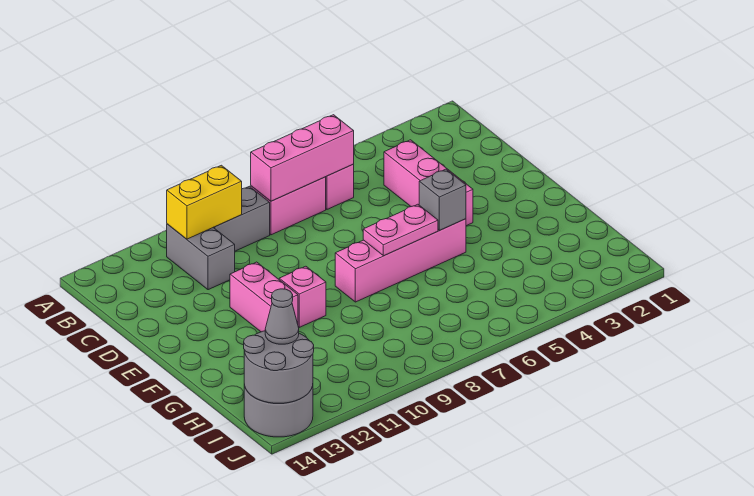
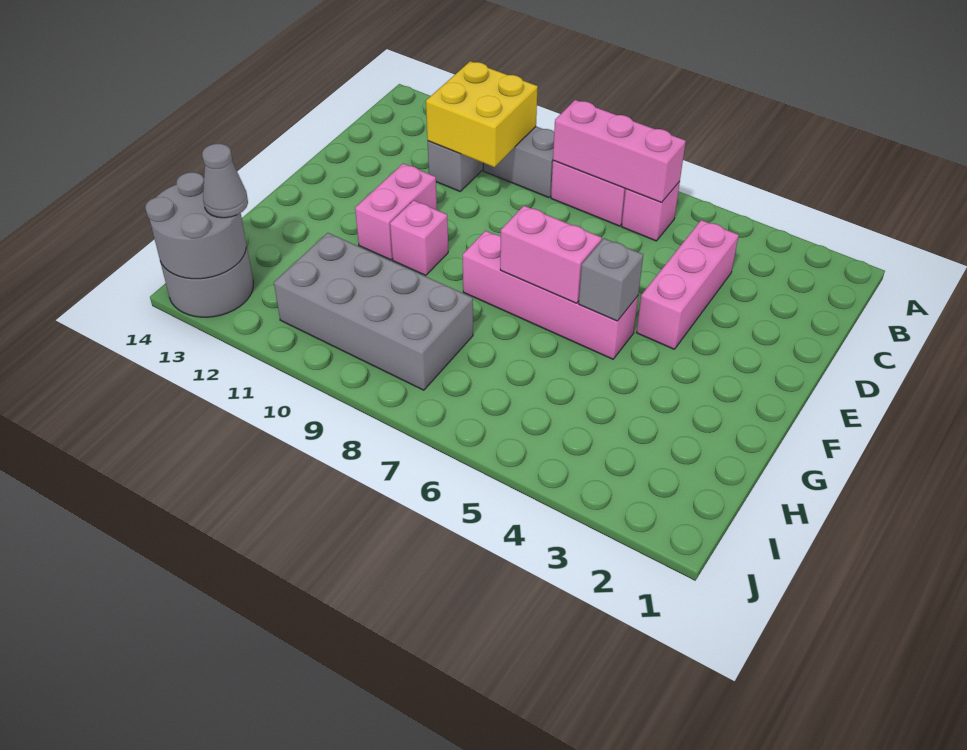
yellow 1x2 brick [167,165,242,239] -> yellow 2x2 brick [426,61,538,167]
pink 1x2 plate [363,204,438,256] -> pink 1x2 brick [500,206,602,303]
none -> grey 2x4 brick [274,233,473,390]

